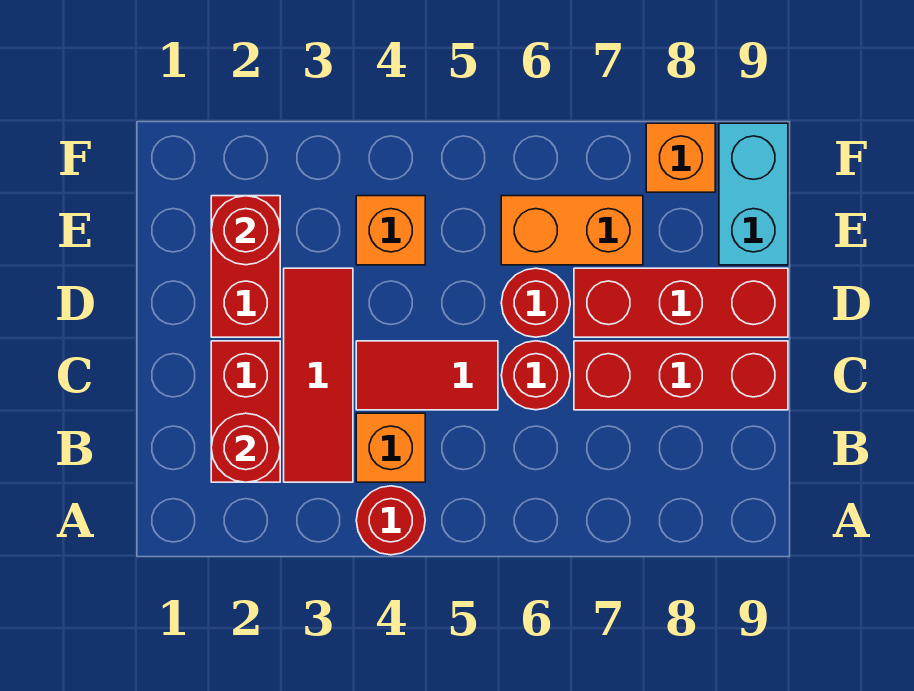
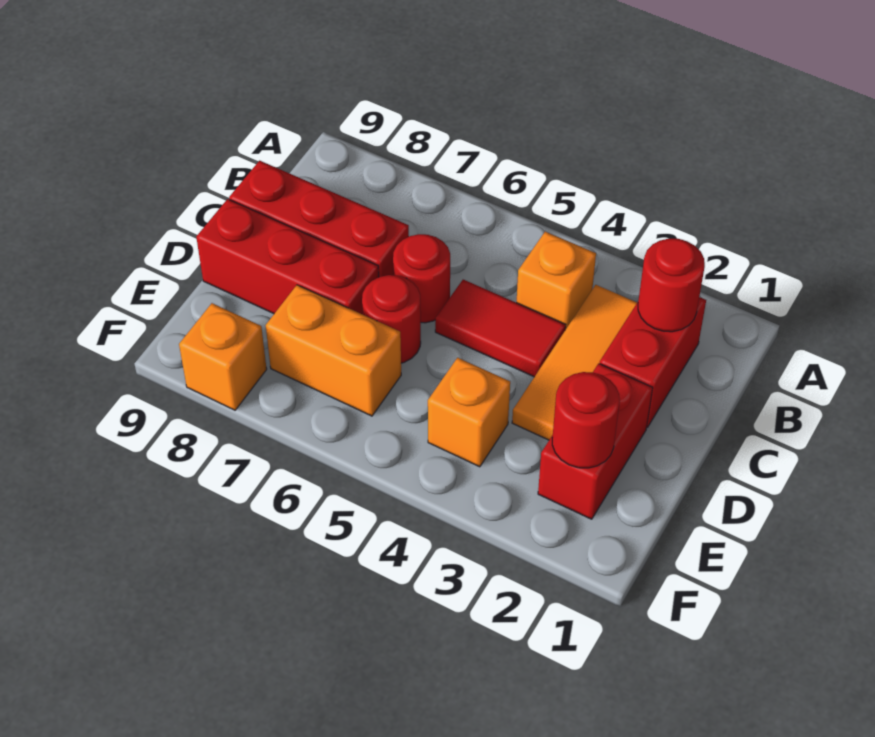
red 1x1 round brick [356,486,425,555] -> none
red 1x3 tile [284,268,353,482] -> orange 1x3 tile [512,285,637,440]
cyan 1x2 brick [719,123,788,265] -> none

